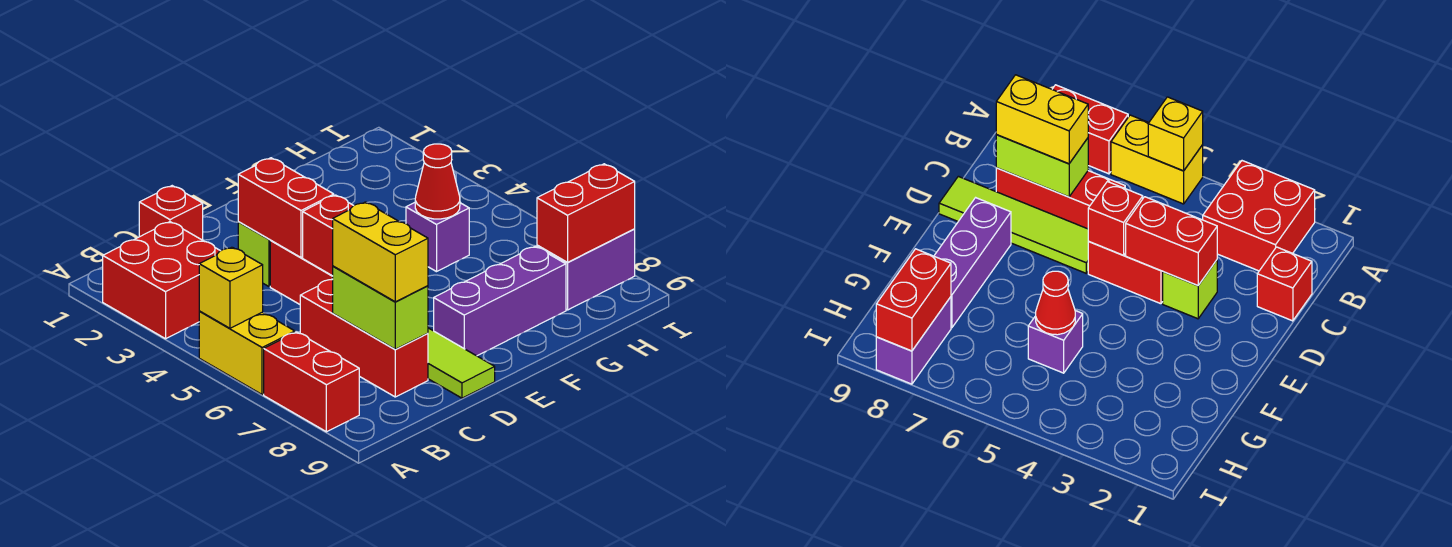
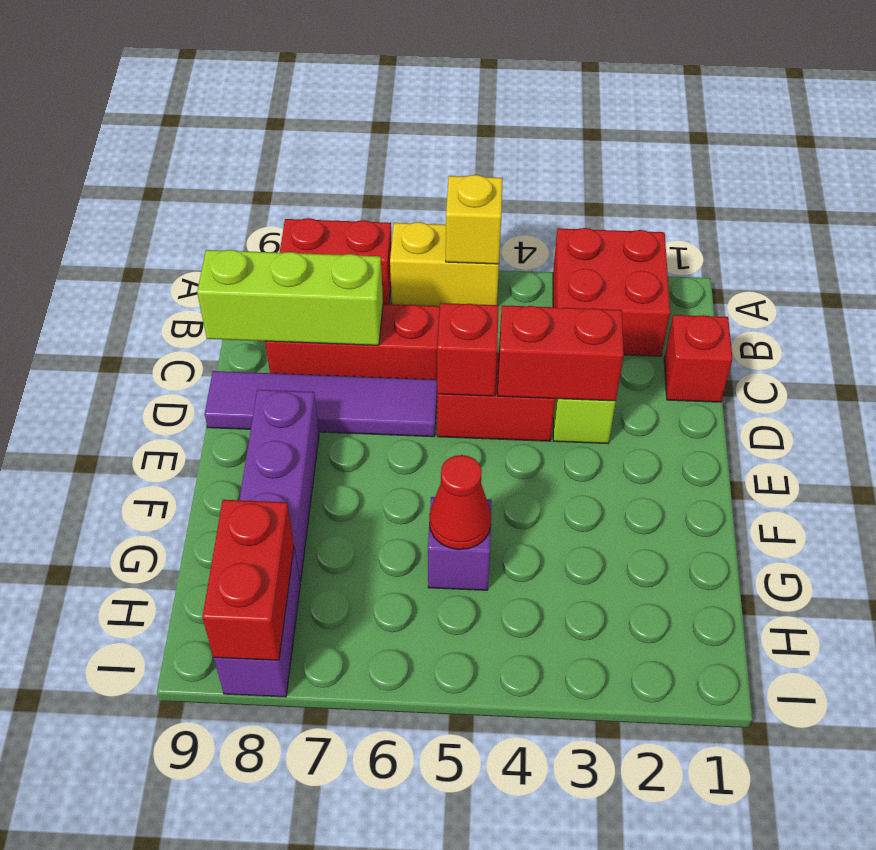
lime 1x2 brick [333,266,428,349] -> lime 1x3 brick [197,250,383,345]
yellow 1x2 brick [333,202,428,302] -> none
lime 1x4 tile [428,328,495,398] -> purple 1x4 tile [205,371,437,437]

